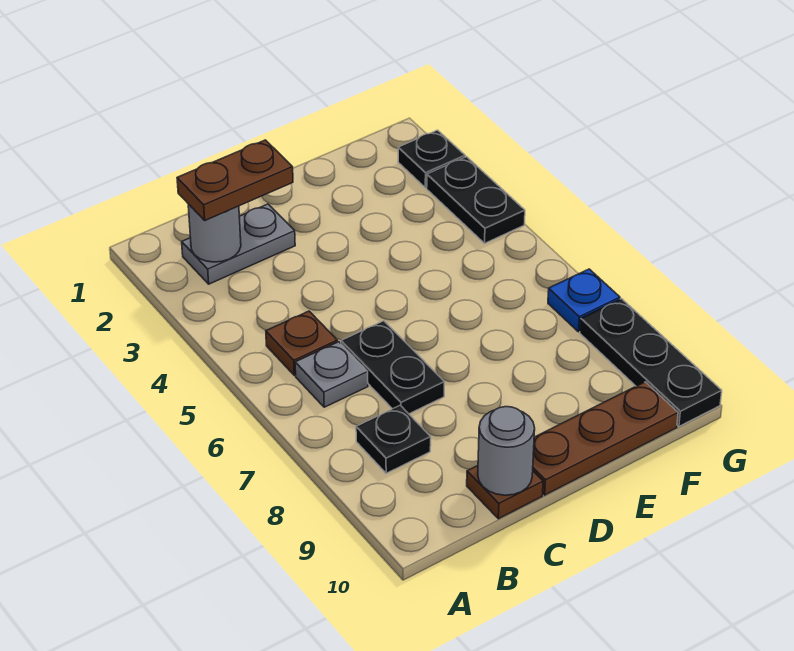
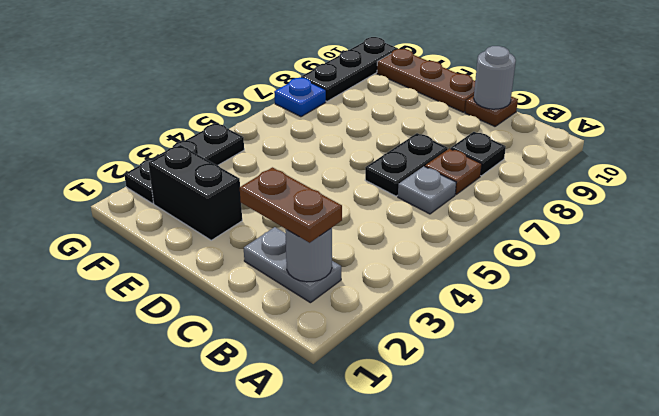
brown 1x1 plate [266,311,337,375] -> brown 1x1 plate moved to [425,149,482,194]
none -> black 1x2 brick [149,145,242,240]

